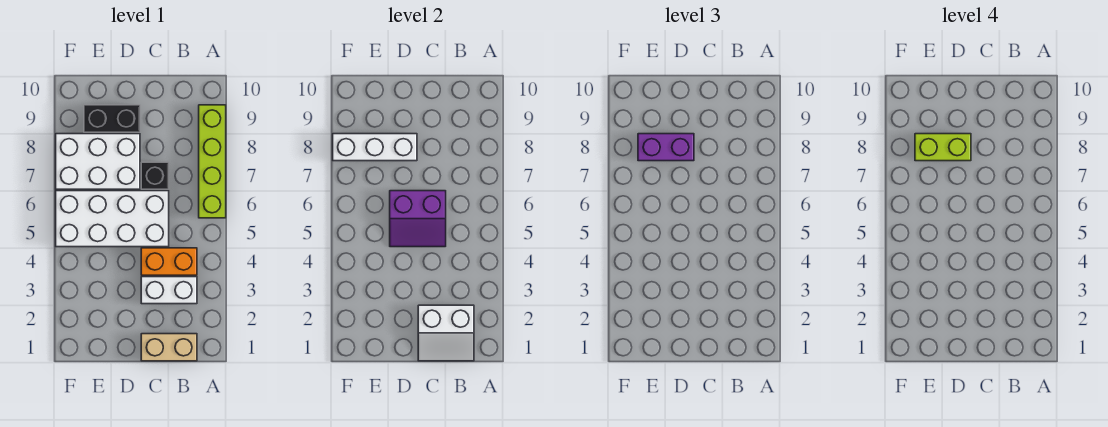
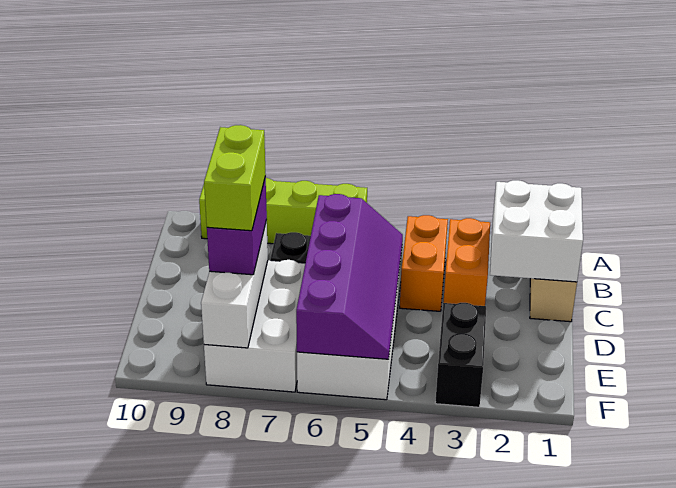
white 2x2 slope [418,305,474,361] -> white 2x2 brick [490,180,583,282]
white 1x2 brick [141,277,197,304] -> orange 1x2 brick [443,218,490,306]
purple 2x2 slope [390,191,446,247] -> purple 2x4 slope [296,194,403,359]
black 1x2 brick [84,105,140,132] -> black 1x2 brick moved to [435,303,486,407]

